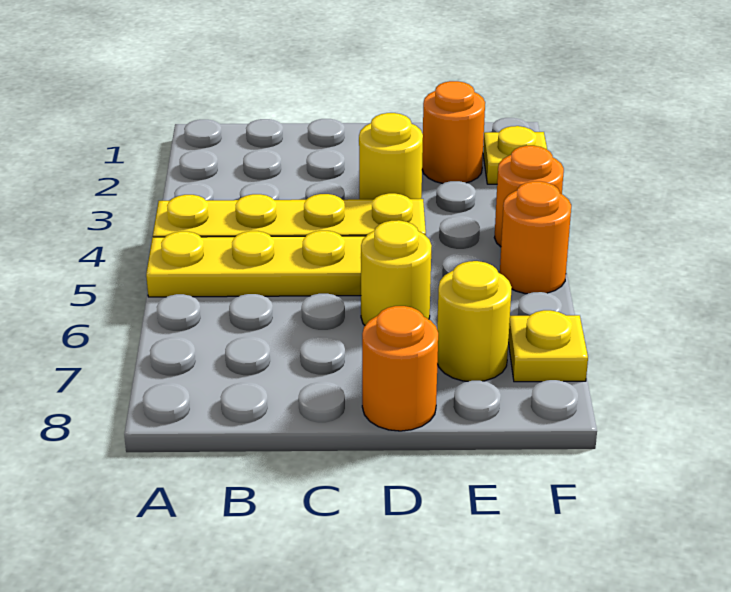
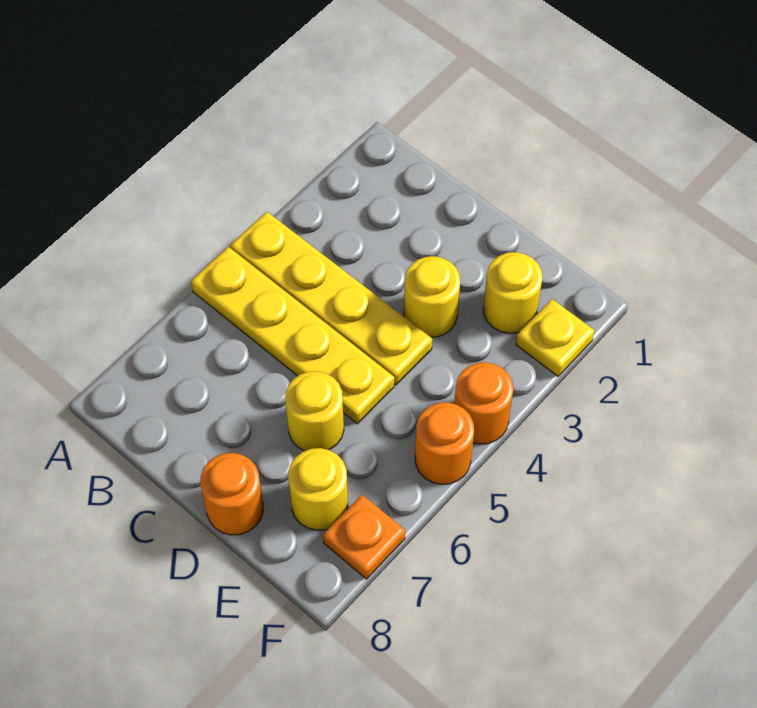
orange 1x1 round brick [422,81,485,184] -> yellow 1x1 round brick [483,252,543,333]
yellow 1x1 plate [508,310,588,382] -> orange 1x1 plate [323,495,405,579]

